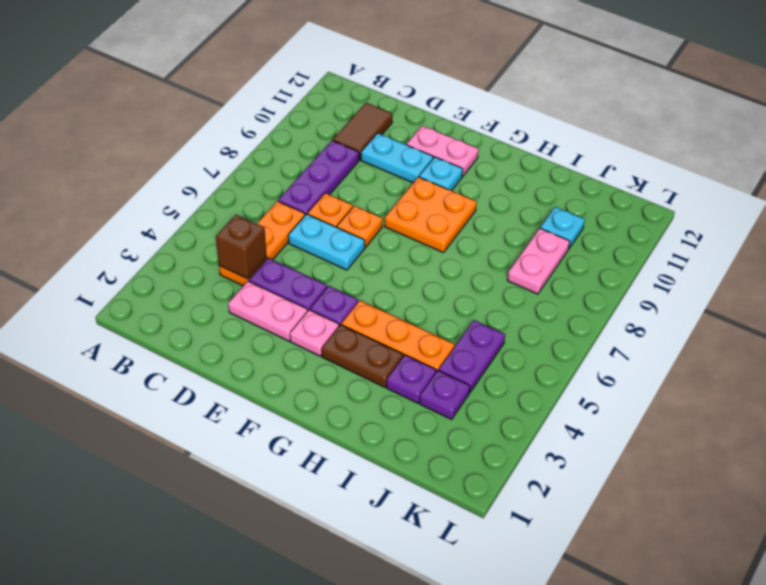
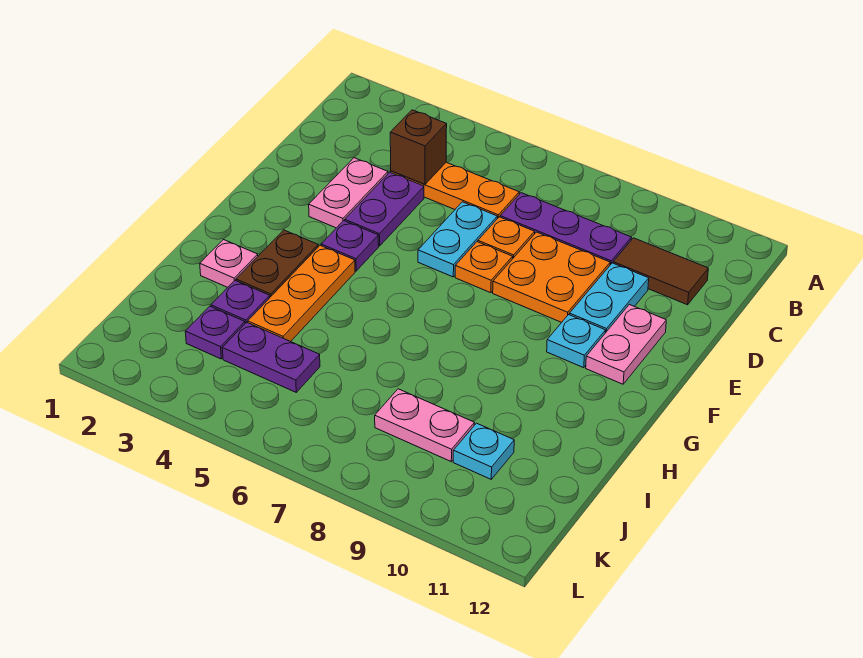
pink 1x1 plate [290,310,339,356] -> pink 1x1 plate moved to [200,240,258,287]
orange 2x2 plate [385,177,477,253] -> orange 2x2 plate moved to [493,232,610,322]

